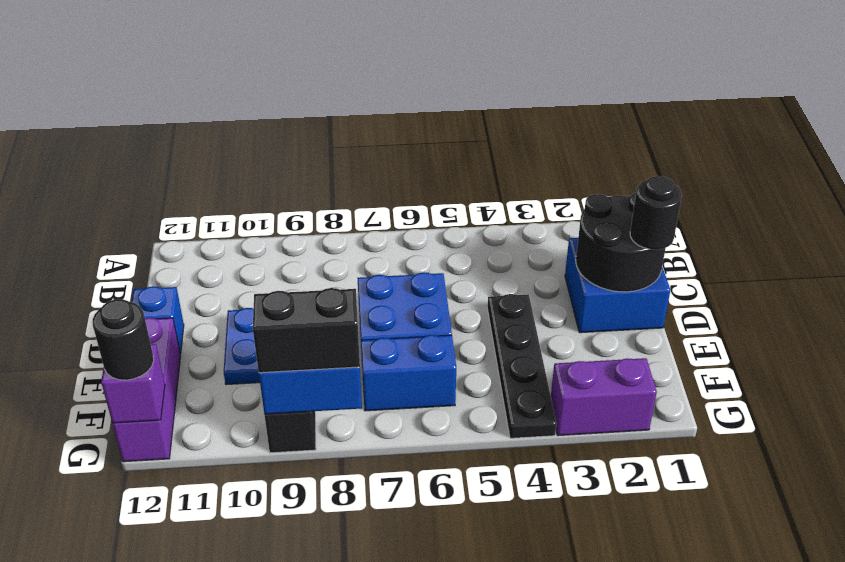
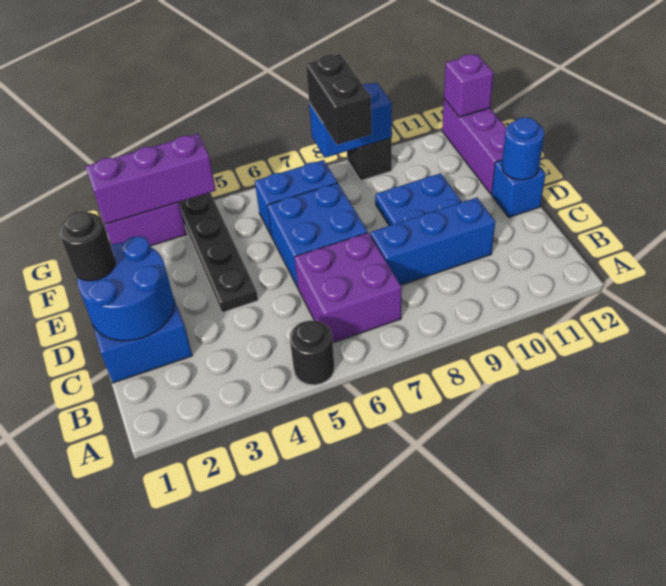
none -> purple 2x2 brick [294,233,402,343]
black 2x2 round brick [576,193,665,292] -> blue 2x2 round brick [77,236,174,341]
none -> blue 1x3 brick [370,198,495,285]
none -> blue 1x1 round brick [502,117,544,180]
none -> purple 1x3 brick [85,134,216,224]
black 1x2 brick [253,288,360,373] -> black 1x2 brick turned to [306,54,372,145]
black 1x1 round brick [93,299,154,380] -> black 1x1 round brick moved to [290,321,334,385]

